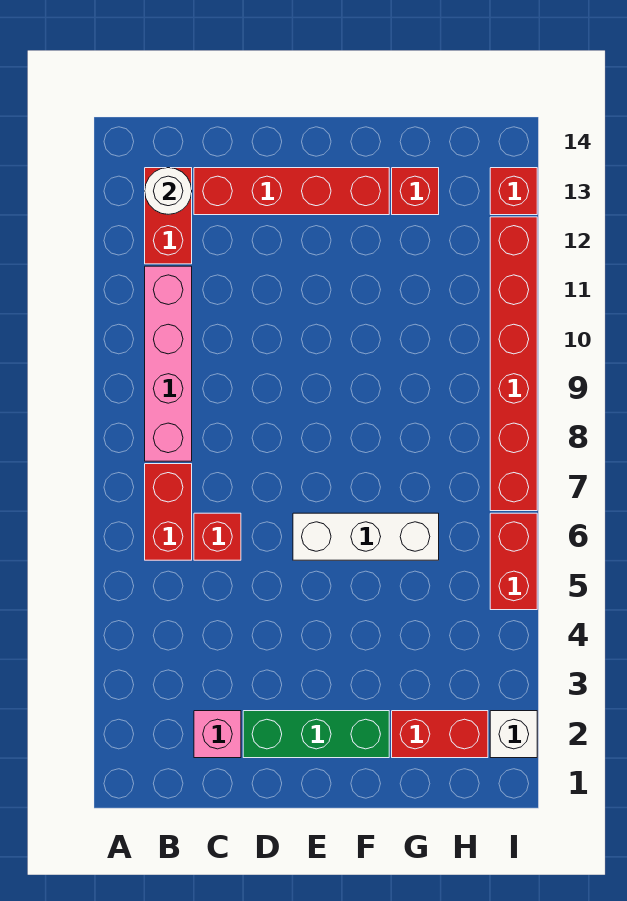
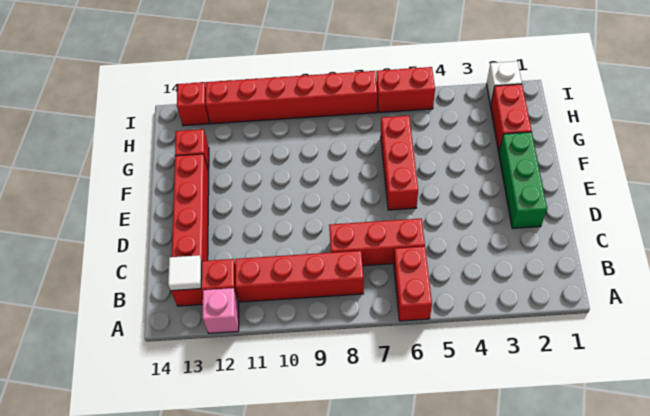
red 1x2 brick [145,464,192,560] -> red 1x2 brick turned to [394,246,432,321]
pink 1x4 brick [145,266,192,461] -> red 1x4 brick [235,251,364,302]
white 1x1 round brick [145,168,192,214] -> white 1x1 tile [168,255,202,291]
pink 1x1 brick [194,711,241,758] -> pink 1x1 brick moved to [203,288,239,333]
red 1x1 brick [194,513,241,560] -> red 1x3 brick [329,219,425,266]
white 1x3 brick [293,513,439,560] -> red 1x3 brick [381,116,418,210]

